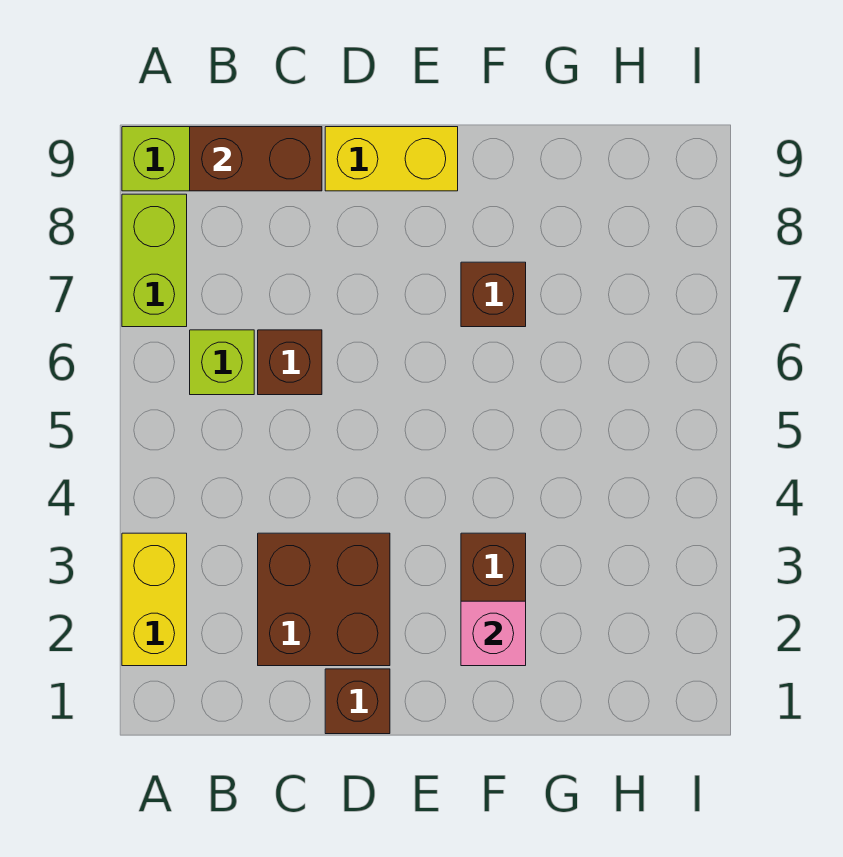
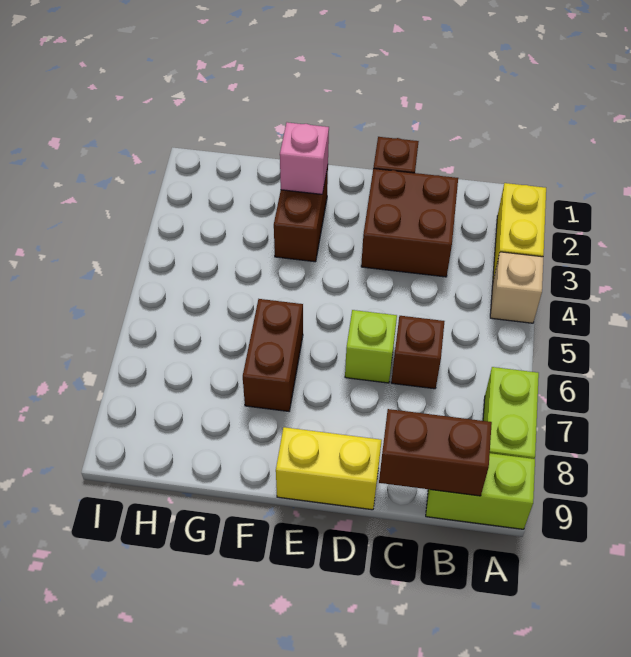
none -> tan 1x1 brick [490,252,543,323]
lime 1x1 brick [190,330,254,395] -> lime 1x1 brick moved to [345,310,397,383]
brown 1x1 brick [461,262,526,327] -> brown 1x2 brick [243,299,303,411]

